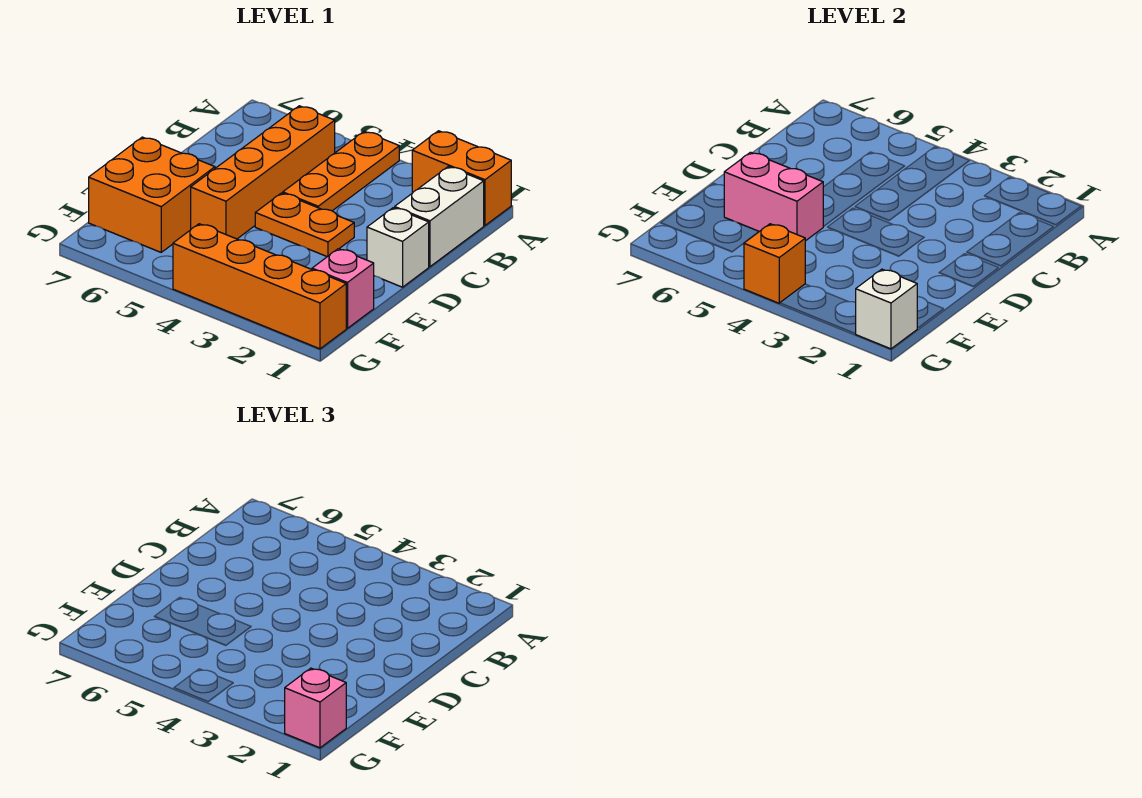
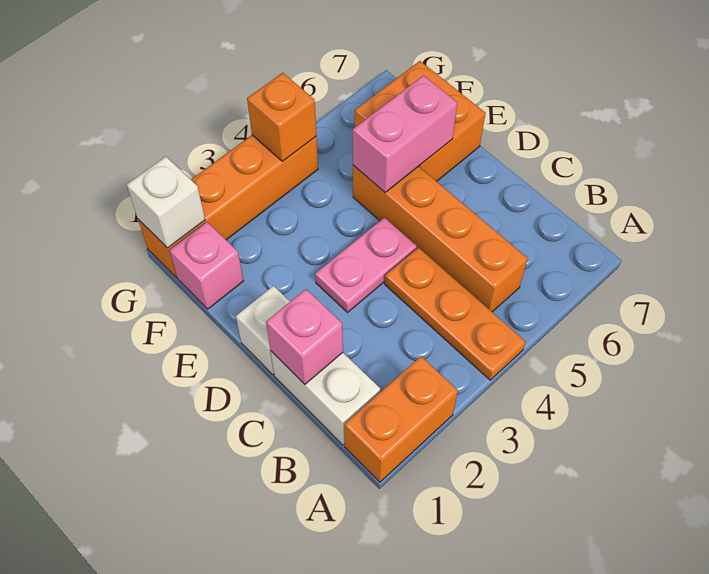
orange 1x2 plate [255,193,354,257] -> pink 1x2 plate [315,217,417,312]
pink 1x1 brick [285,668,346,748] -> pink 1x1 brick moved to [266,289,343,384]

